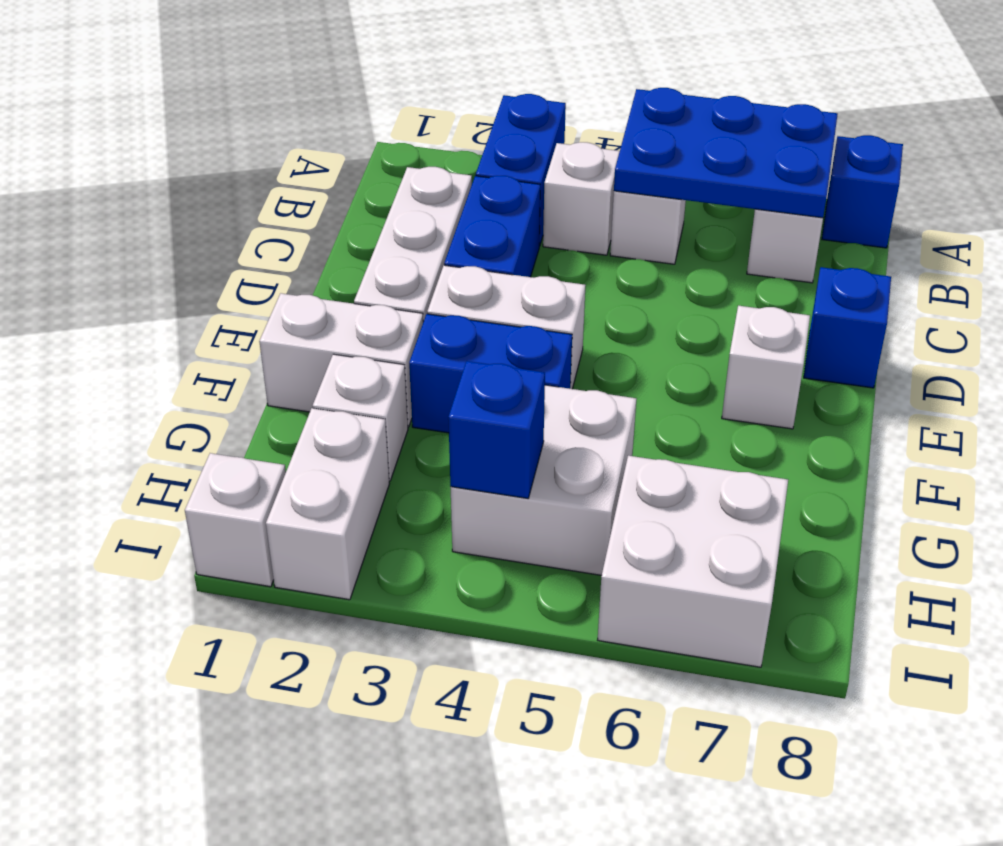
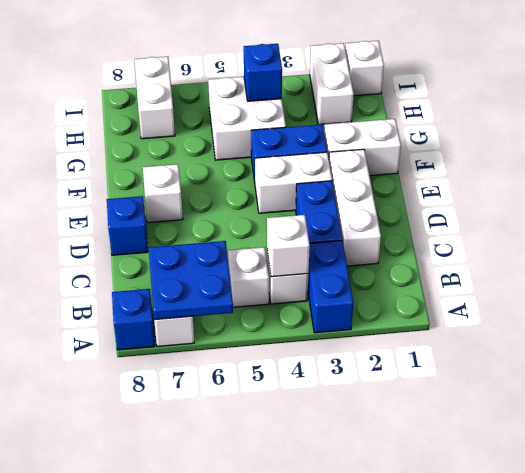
blue 2x3 plate [614,88,838,218] -> blue 2x2 plate [149,241,233,320]
white 1x1 brick [313,354,408,481] -> white 1x1 brick moved to [267,215,310,277]
white 2x2 brick [598,456,788,667] -> white 1x2 brick [135,57,175,139]

